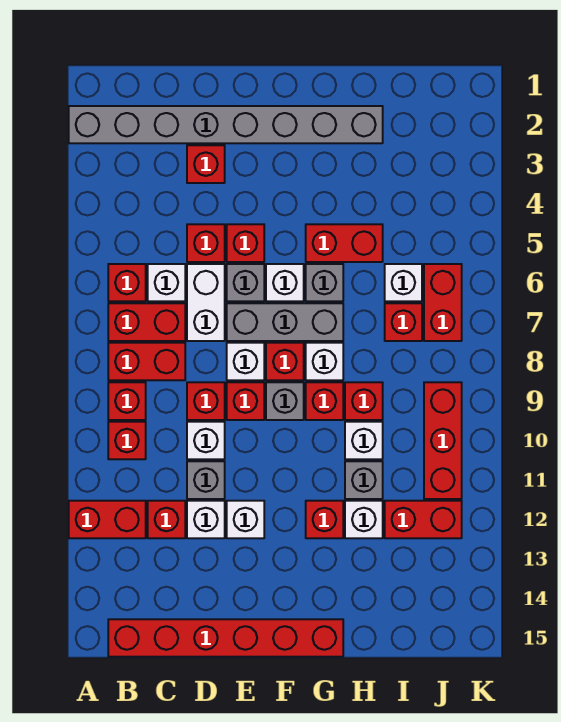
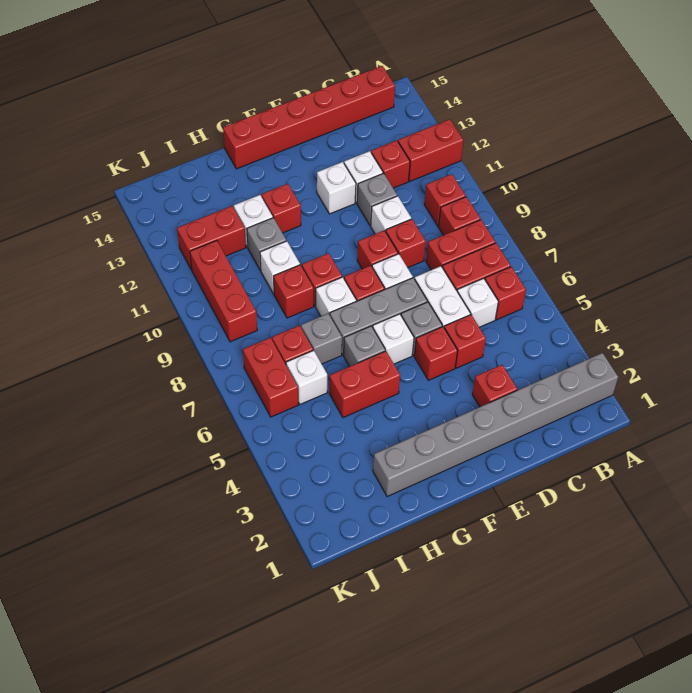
grey 1x1 brick [266,382,304,420] -> grey 1x1 brick moved to [301,313,342,364]

